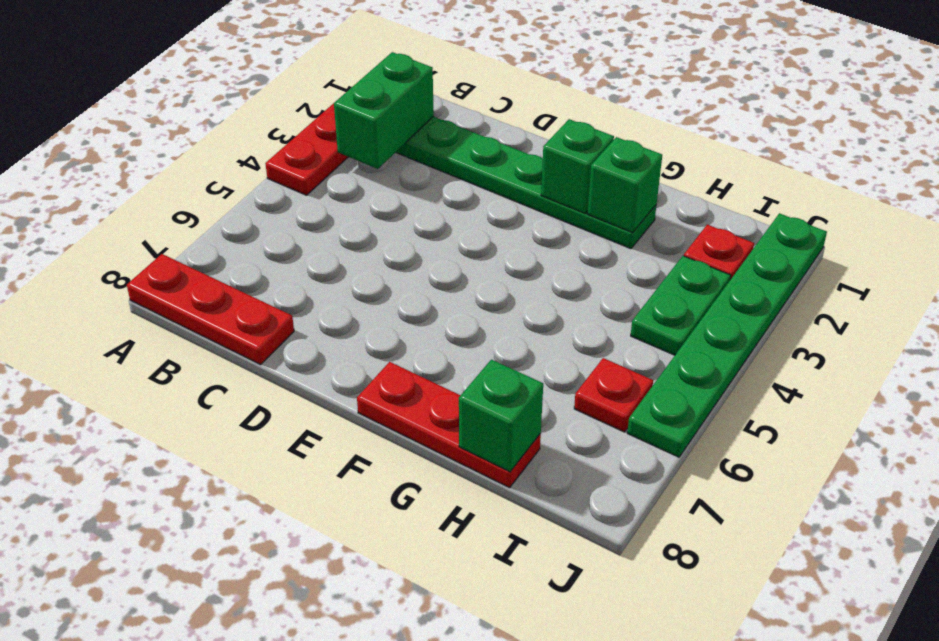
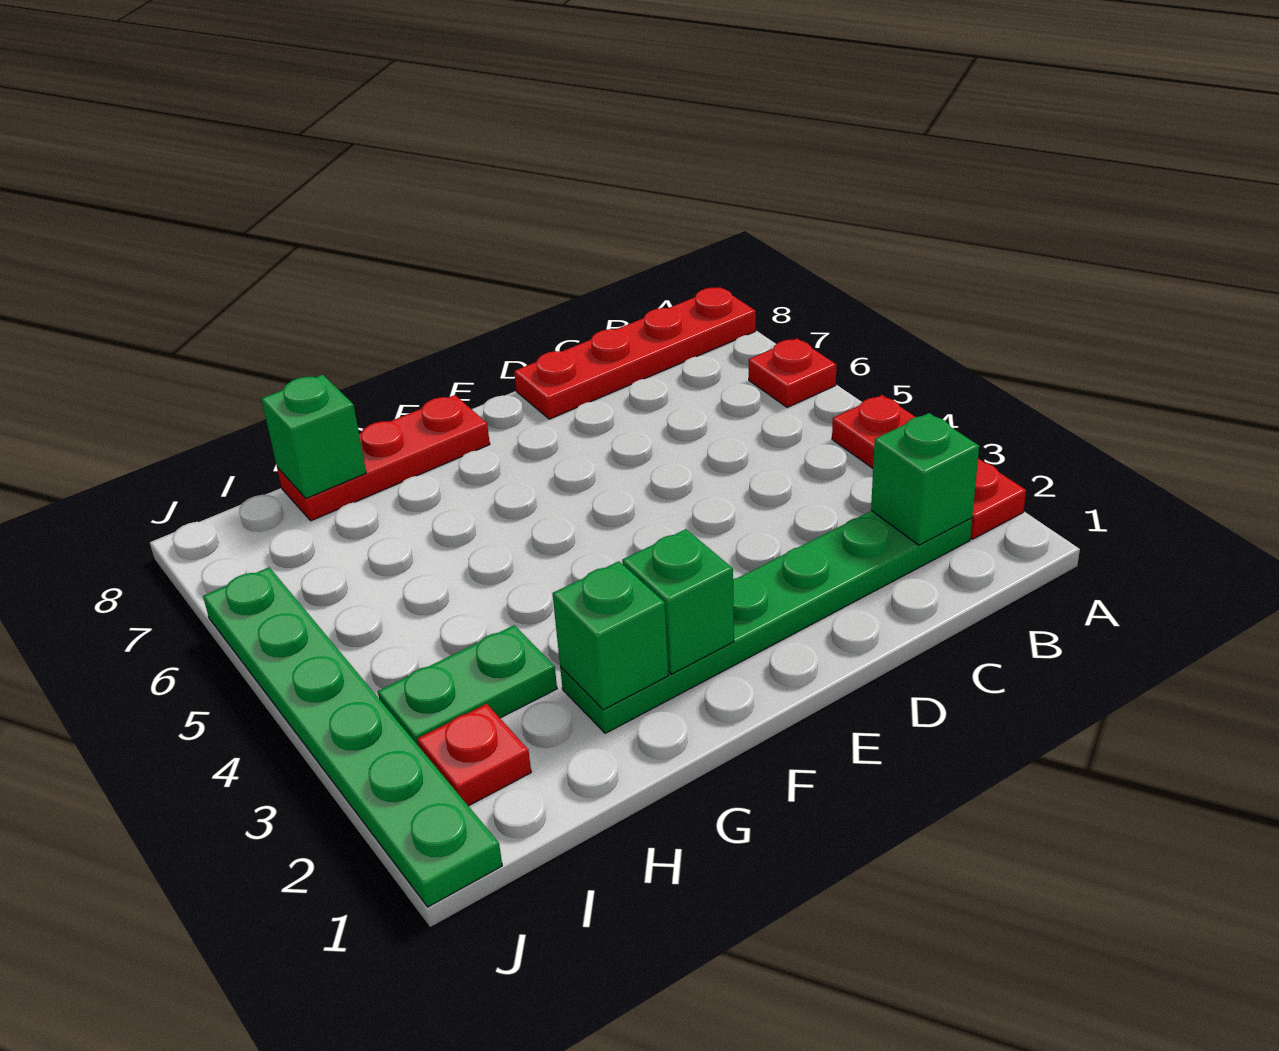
red 1x3 plate [127,254,294,365] -> red 1x4 plate [514,287,756,419]
green 1x2 brick [334,52,434,169] -> green 1x1 brick [871,413,979,545]
green 1x2 plate [631,256,731,355] -> green 1x2 plate turned to [378,625,557,745]
red 1x1 plate [574,358,653,432] -> red 1x1 plate moved to [749,338,836,407]

